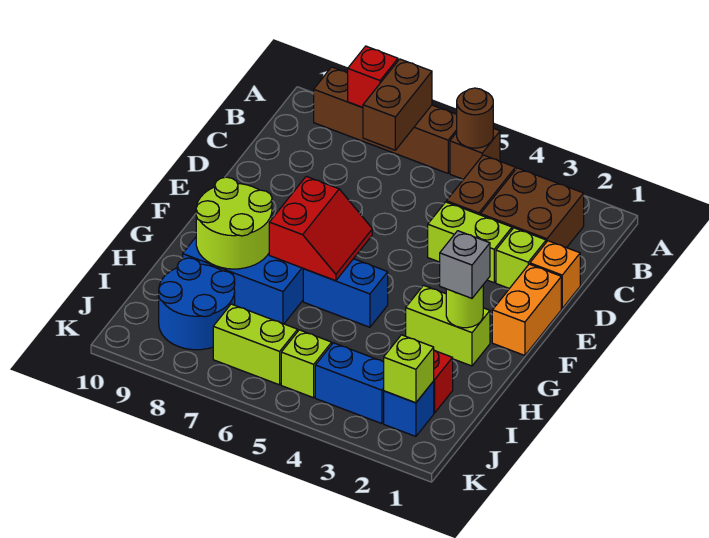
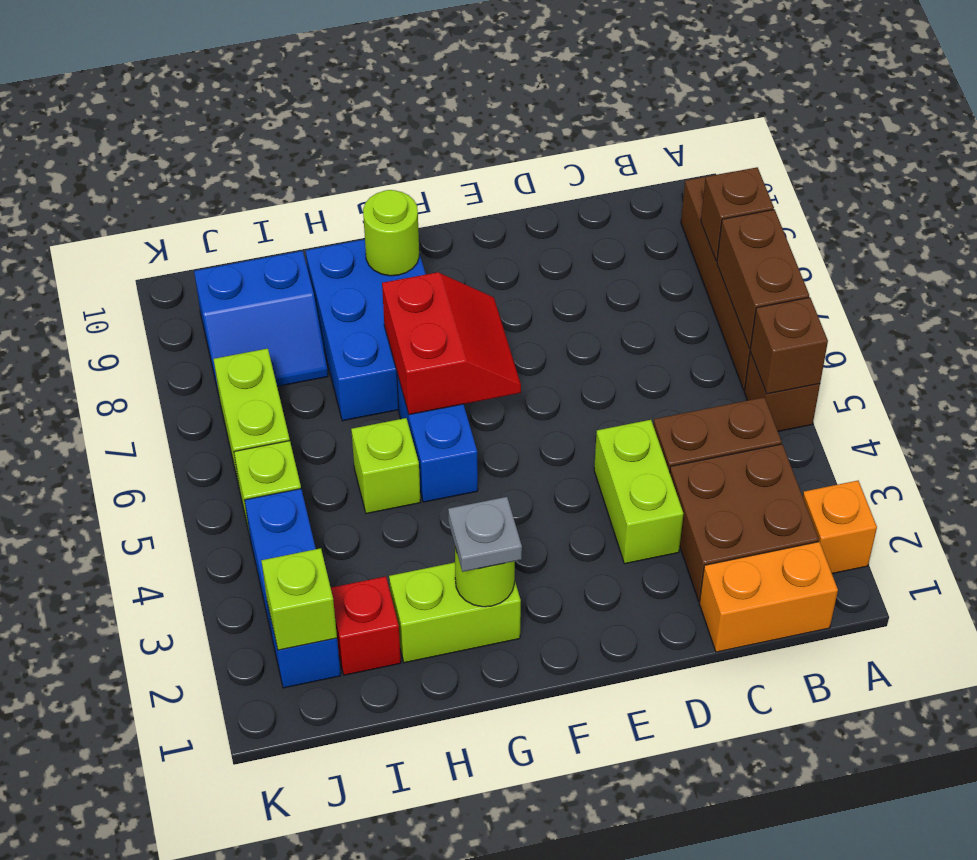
brown 1x1 round brick [457,88,493,148] -> brown 1x1 brick [750,297,828,394]
brown 1x2 brick [363,59,432,150] -> brown 1x2 brick turned to [717,210,809,348]
red 1x1 brick [348,46,398,108] -> brown 1x1 brick [701,167,774,261]
orange 1x1 brick [530,241,580,308] -> orange 1x1 brick moved to [803,481,877,574]
lime 1x1 brick [496,228,546,289] -> lime 1x1 brick moved to [351,418,421,514]
orange 1x2 brick [492,264,561,355] -> orange 1x2 brick moved to [699,542,838,652]
red 2x2 slope [269,176,372,281] -> red 2x2 slope turned to [382,272,521,415]
lime 1x2 brick [406,285,490,366] -> lime 1x2 brick turned to [389,562,521,663]
grey 1x1 brick [440,231,490,298] -> grey 1x1 plate [448,497,522,572]
lime 2x2 round brick [196,177,272,269] -> lime 1x1 round brick [363,190,419,276]
blue 2x2 round brick [159,258,235,350] -> blue 2x2 slope [194,251,328,395]

